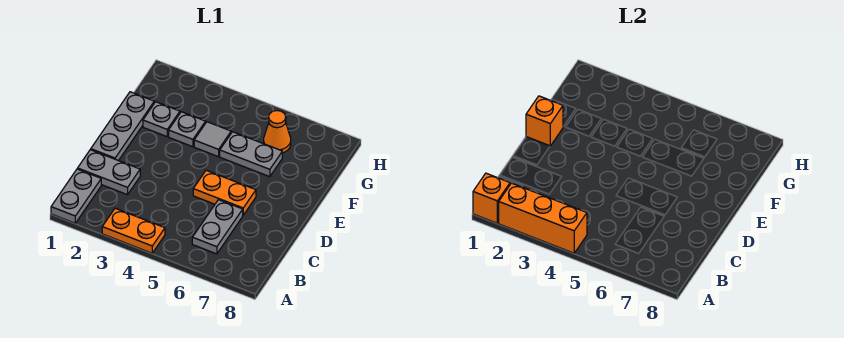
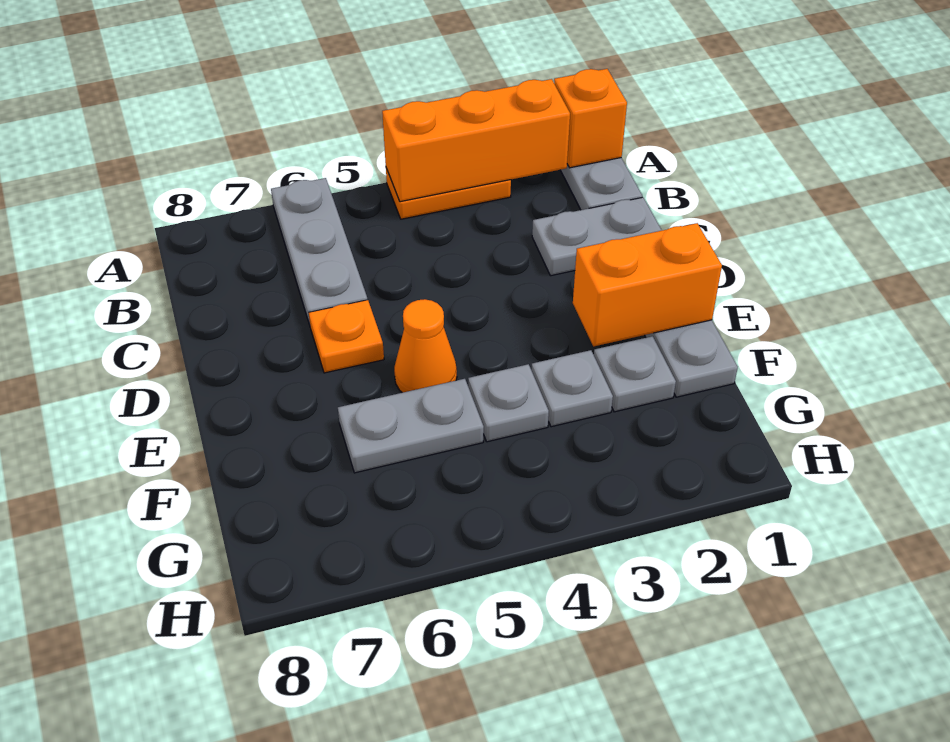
grey 1x2 plate [192,200,243,254] -> grey 1x3 plate [271,178,368,325]
orange 1x2 plate [193,170,256,215] -> orange 1x1 plate [309,300,384,373]
orange 1x1 brick [526,96,563,146] -> orange 1x2 brick [573,223,722,346]
grey 1x1 tile [194,122,231,157] -> grey 1x1 plate [468,364,549,442]
orange 1x1 cone [264,111,291,153] -> orange 1x1 cone moved to [394,299,457,393]

